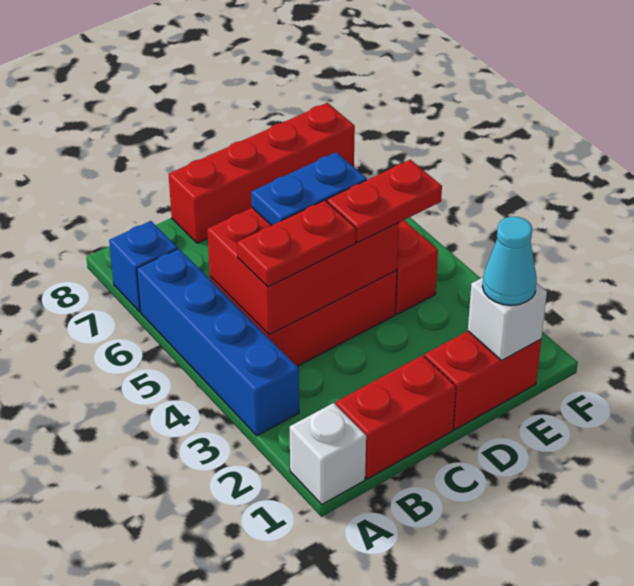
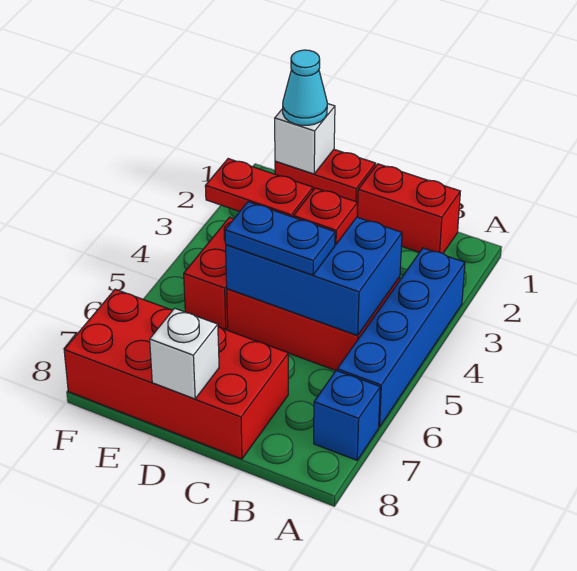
white 1x1 brick [290,403,366,504] -> white 1x1 brick moved to [150,308,219,399]
red 2x3 brick [207,208,399,335] -> blue 2x3 brick [226,217,402,335]
red 1x2 plate [237,200,356,287] -> red 1x1 plate [293,188,358,245]
red 1x4 brick [169,103,355,243] -> red 2x4 brick [64,289,288,459]

